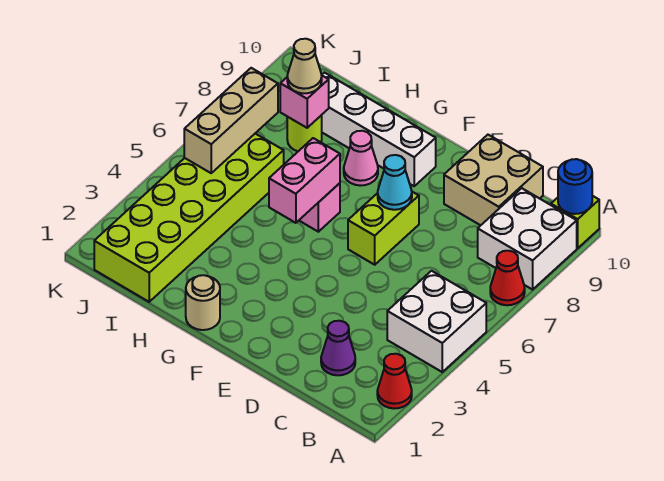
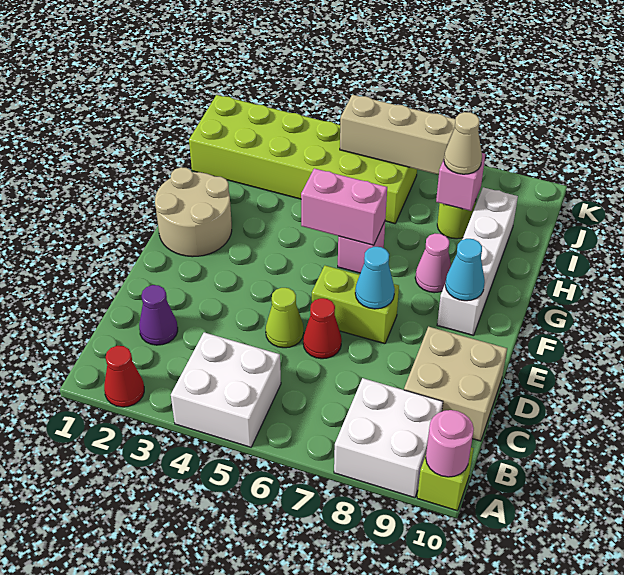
red 1x1 cone [490,251,525,305] -> red 1x1 cone moved to [303,298,342,359]
blue 1x1 round brick [558,159,592,214] -> pink 1x1 round brick [426,410,474,477]
none -> lime 1x1 cone [266,288,304,348]
none -> cyan 1x1 cone [445,239,485,301]
tan 1x1 round brick [186,275,220,330] -> tan 2x2 round brick [155,167,232,257]

